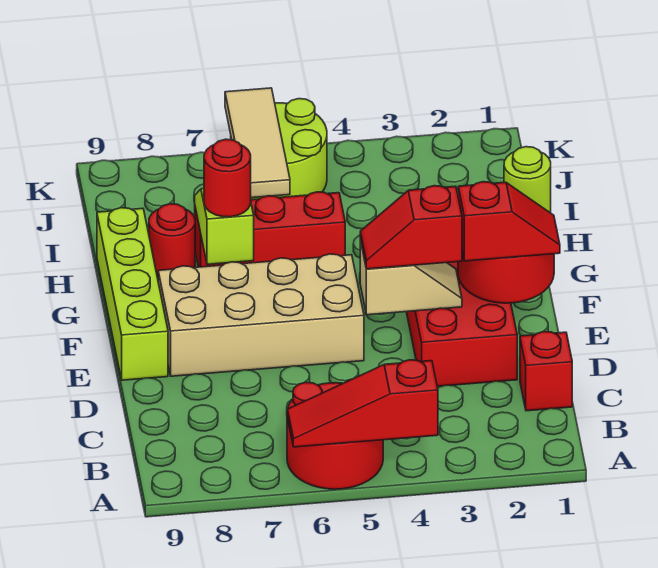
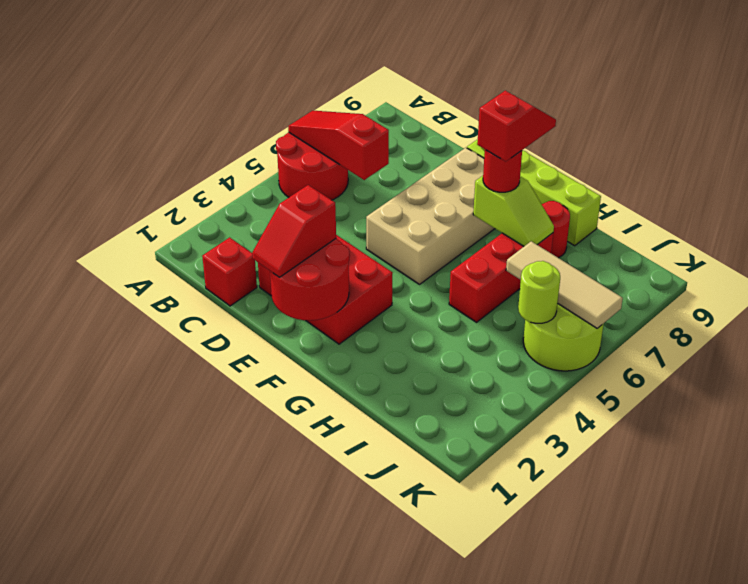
red 1x3 slope [287,360,438,447] -> red 1x3 slope turned to [288,111,389,180]
tan 1x2 slope [360,240,462,315] -> none
red 1x2 slope [360,186,462,269] -> red 1x2 slope moved to [477,91,556,162]
lime 1x1 round brick [504,147,551,212] -> lime 1x1 round brick moved to [518,261,560,323]

